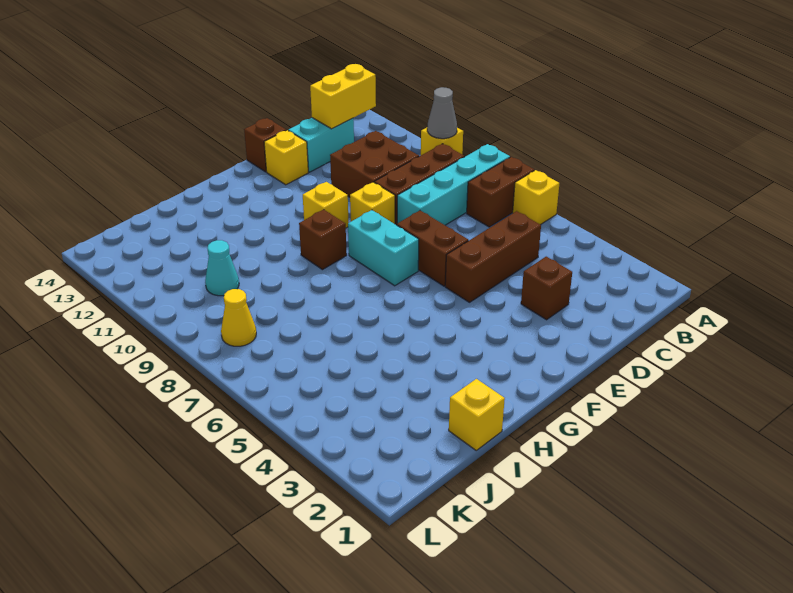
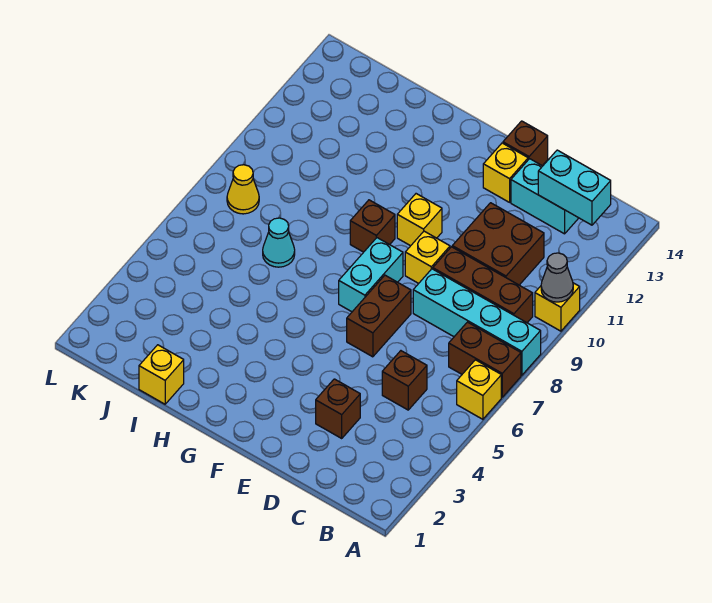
yellow 1x2 brick [310,64,376,129] -> cyan 1x2 brick [538,150,611,225]
brown 1x3 brick [445,211,541,302] -> brown 1x1 brick [382,351,427,410]
cyan 1x1 cone [205,240,239,296] -> cyan 1x1 cone moved to [263,218,295,267]

